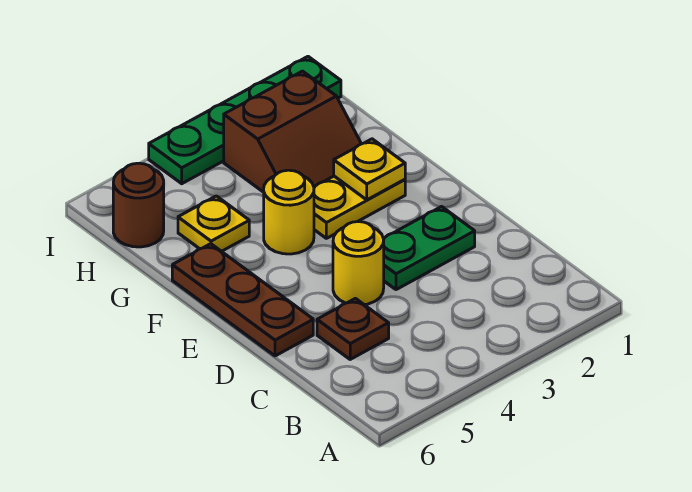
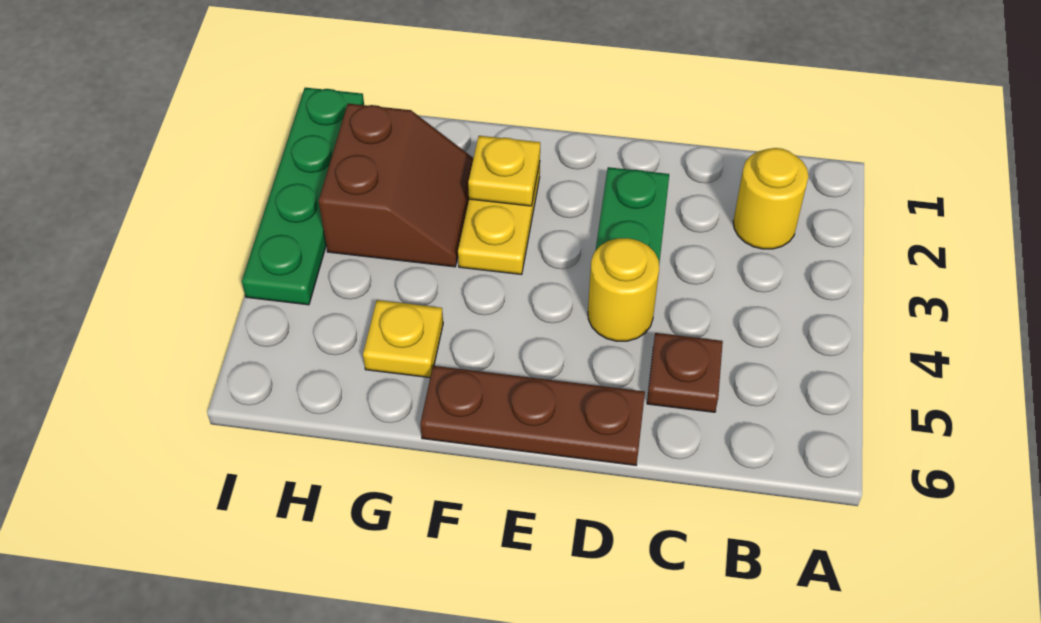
yellow 1x1 round brick [264,170,314,254] -> yellow 1x1 round brick moved to [733,148,809,249]
brown 1x1 round brick [113,163,164,247] -> none

